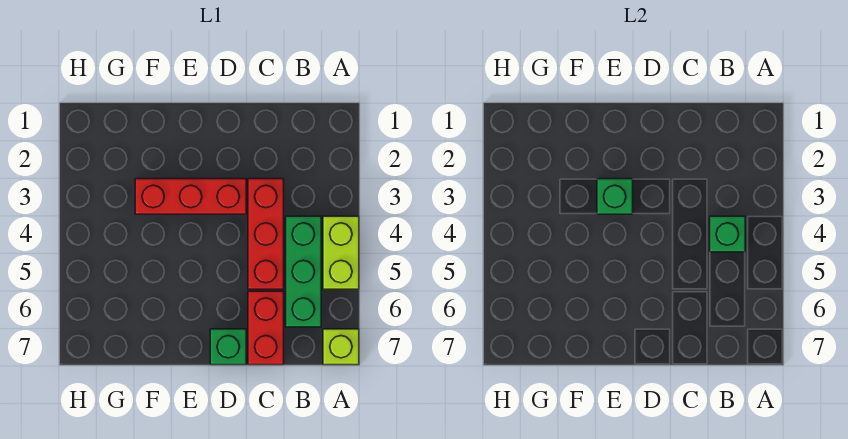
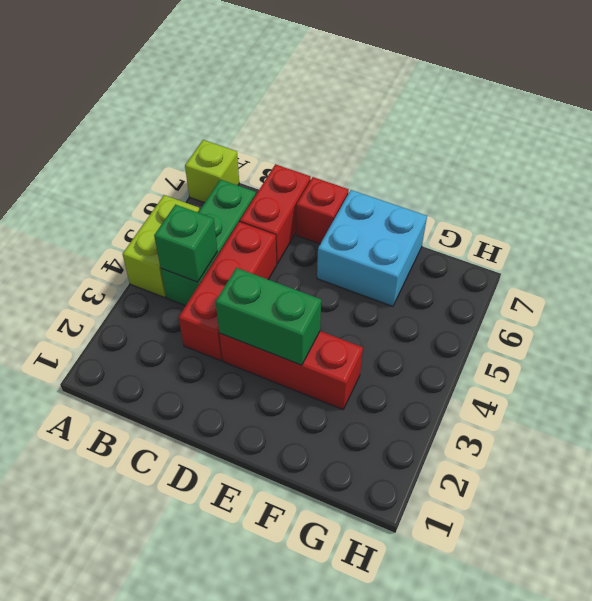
green 1x1 brick [210,329,246,365] -> red 1x1 brick [296,177,349,244]
green 1x1 brick [597,179,633,214] -> green 1x2 brick [216,268,321,365]
none -> cyan 2x2 brick [317,190,427,306]

